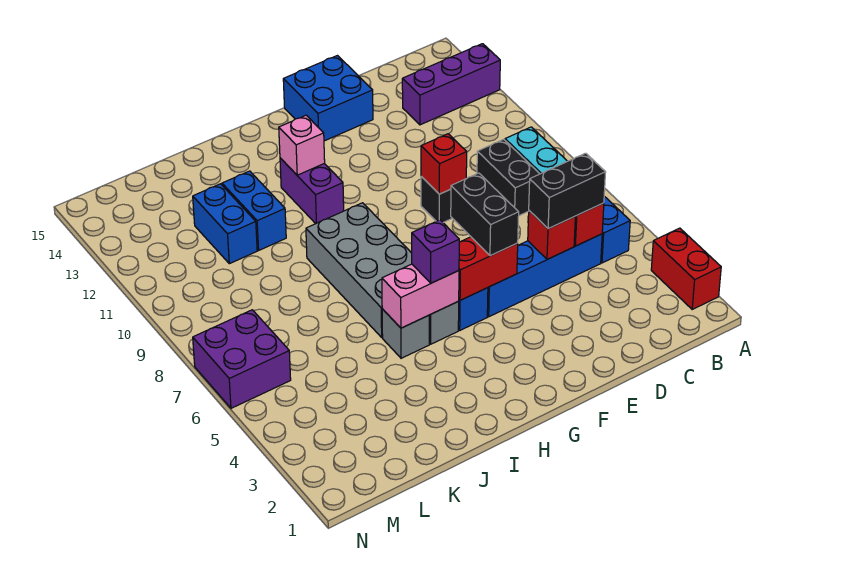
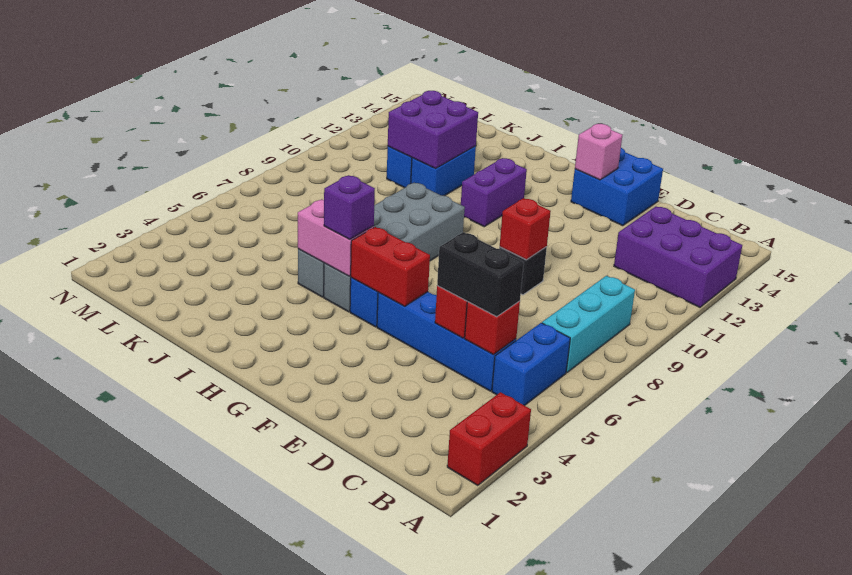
purple 1x3 brick [402,44,500,125] -> purple 2x3 brick [614,206,742,307]
black 1x2 brick [477,139,539,216] -> none
black 1x2 brick [451,173,519,256] -> none
pink 1x1 brick [279,115,325,175] -> pink 1x1 brick moved to [575,124,622,180]
purple 2x2 brick [193,310,291,408] -> purple 2x2 brick moved to [388,91,478,169]

